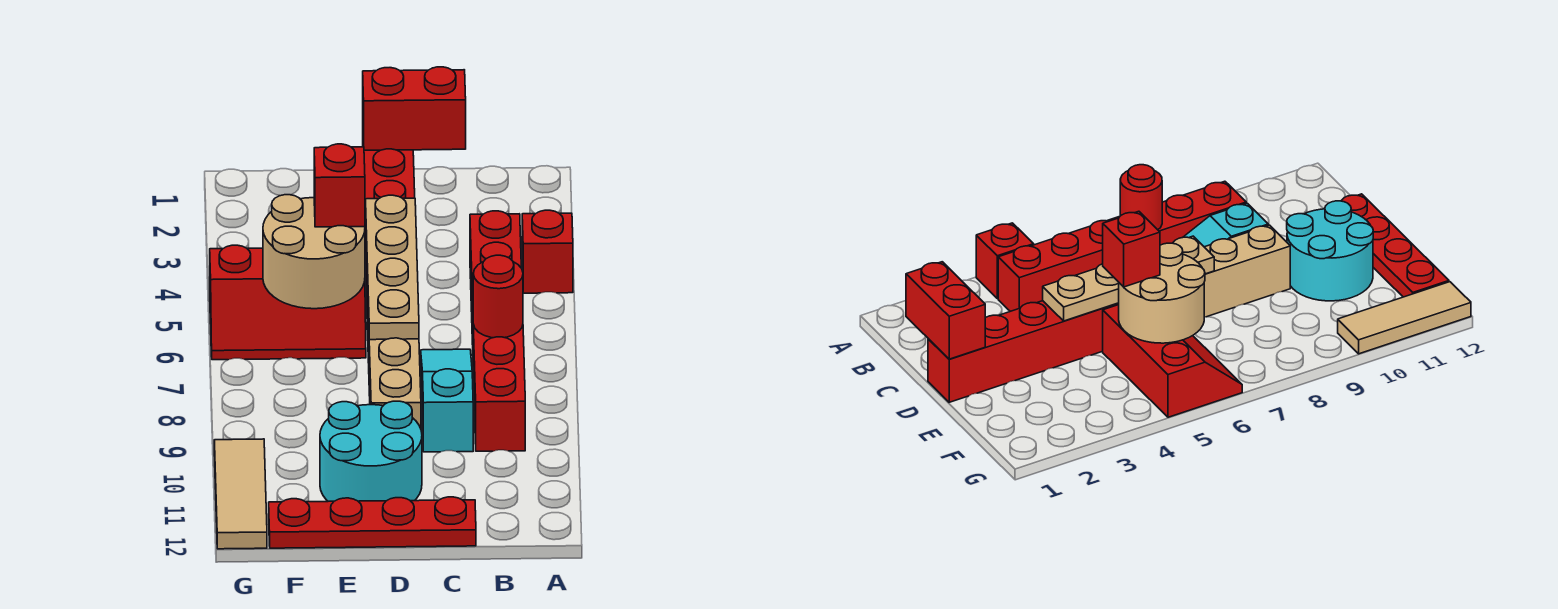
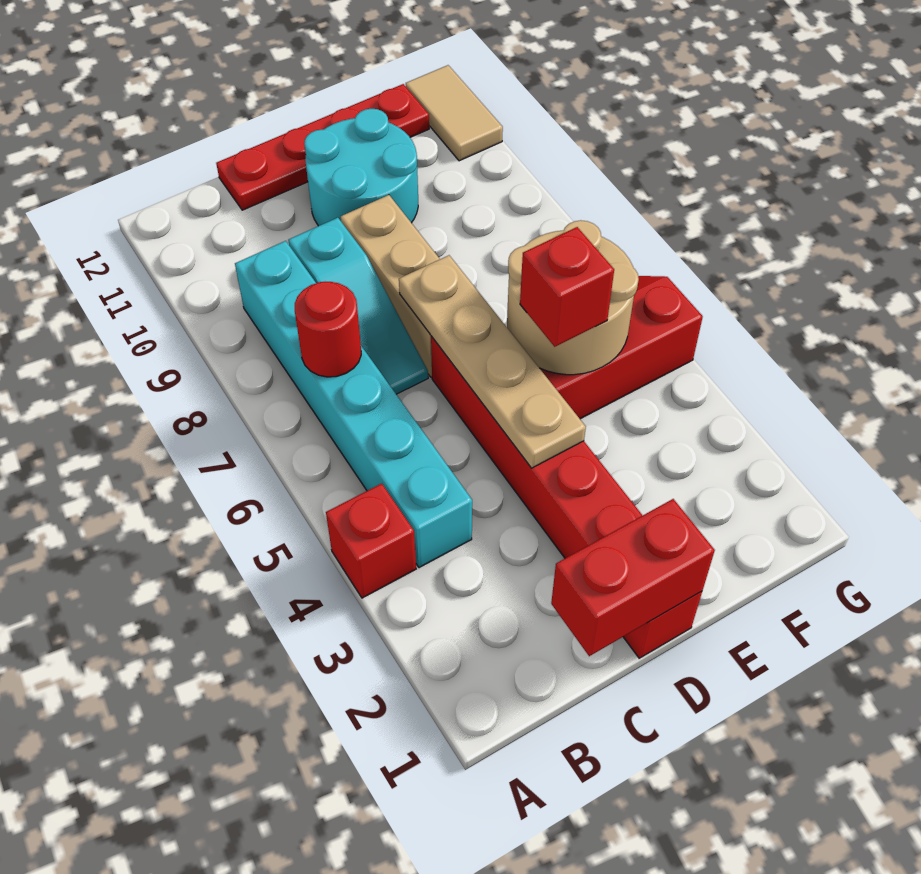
red 1x6 brick [470,211,525,451] -> cyan 1x6 brick [235,241,472,568]
tan 1x3 tile [214,439,267,549] -> tan 1x2 tile [406,65,503,161]

